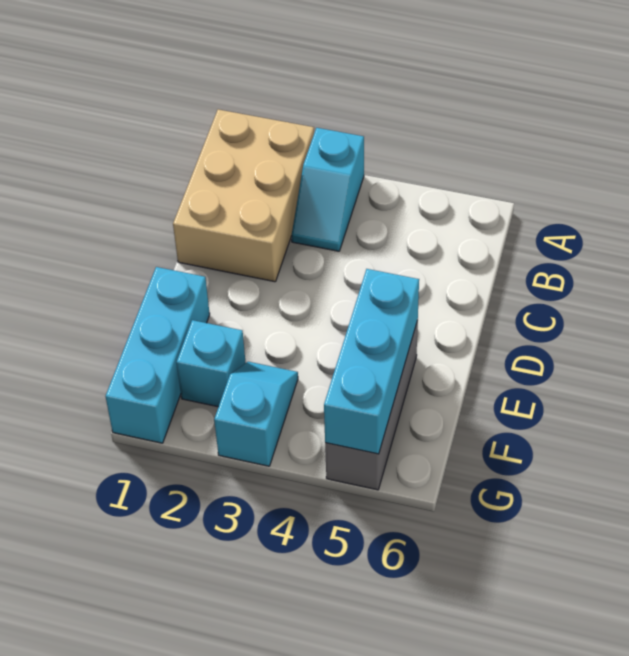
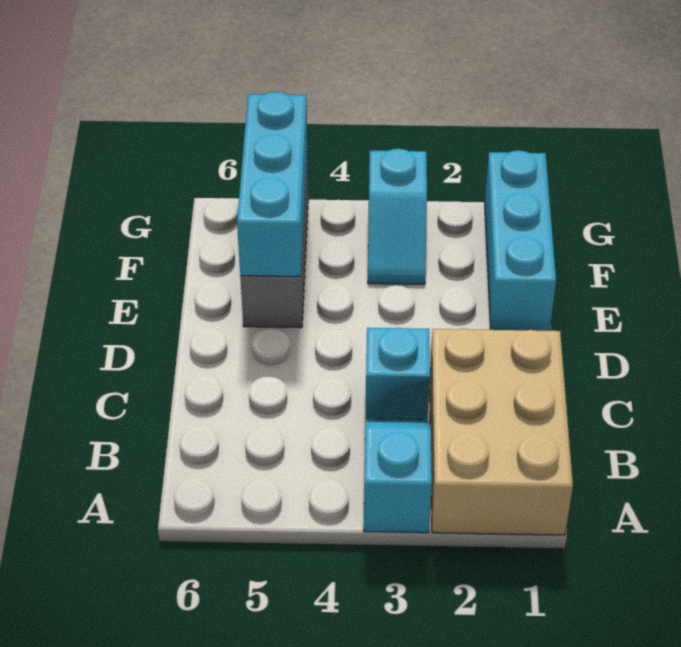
cyan 1x1 brick [176,320,246,407] -> cyan 1x1 brick moved to [365,328,430,420]

